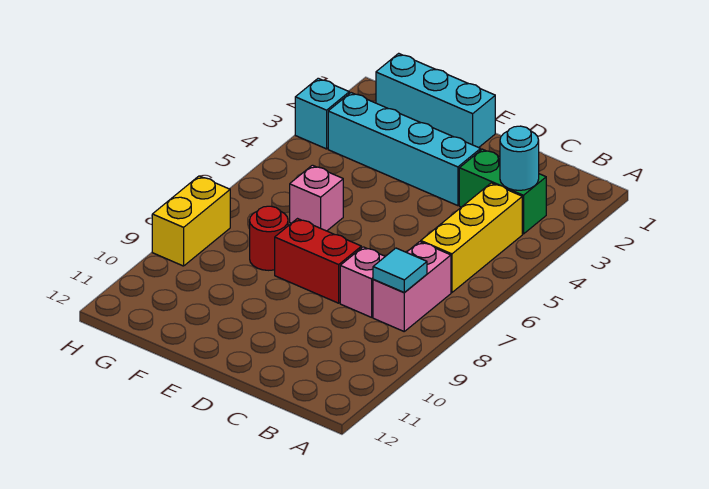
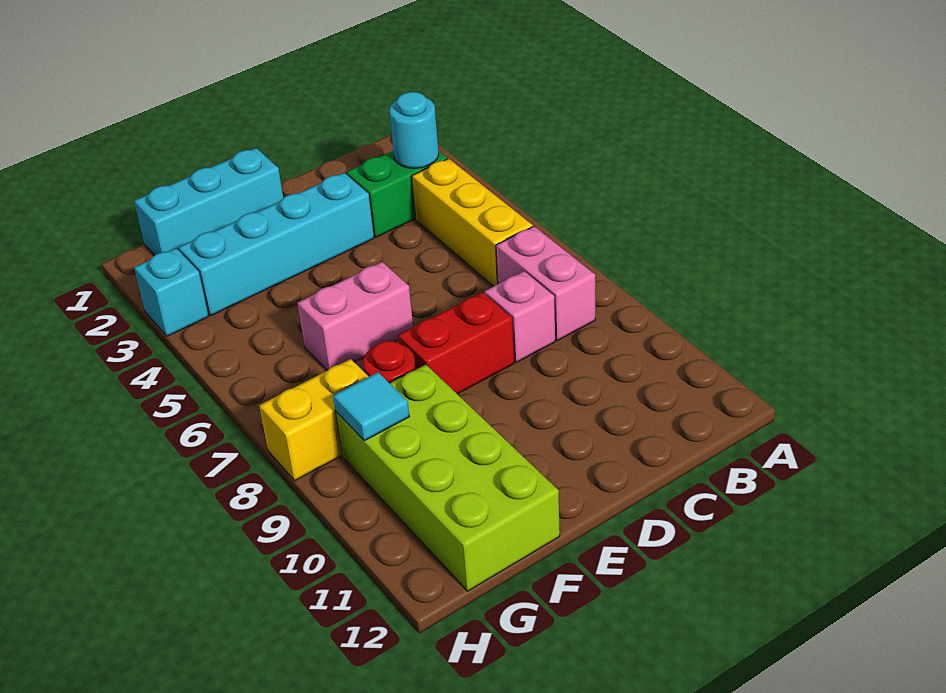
cyan 1x1 tile [373,248,427,293] -> cyan 1x1 tile moved to [333,372,410,441]
pink 1x1 brick [290,165,343,231] -> pink 1x2 brick [298,262,413,371]
none -> lime 2x4 brick [336,365,560,591]
yellow 1x2 brick [152,176,230,266] -> yellow 1x2 brick turned to [259,359,369,480]

